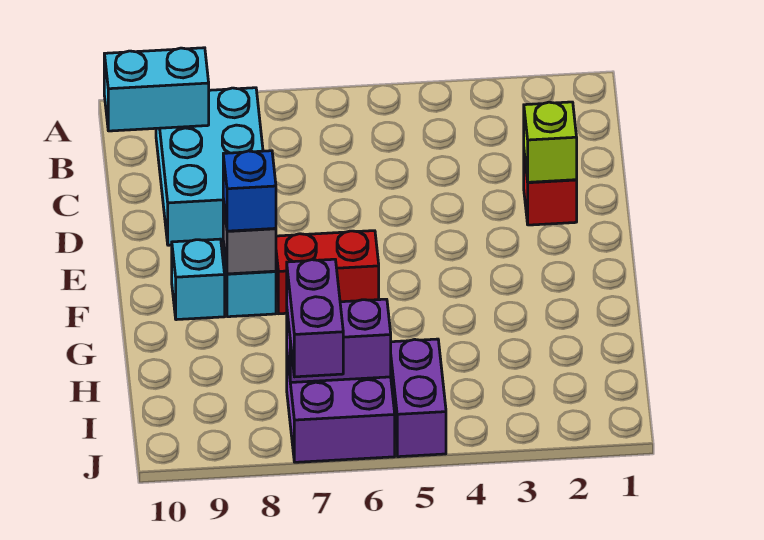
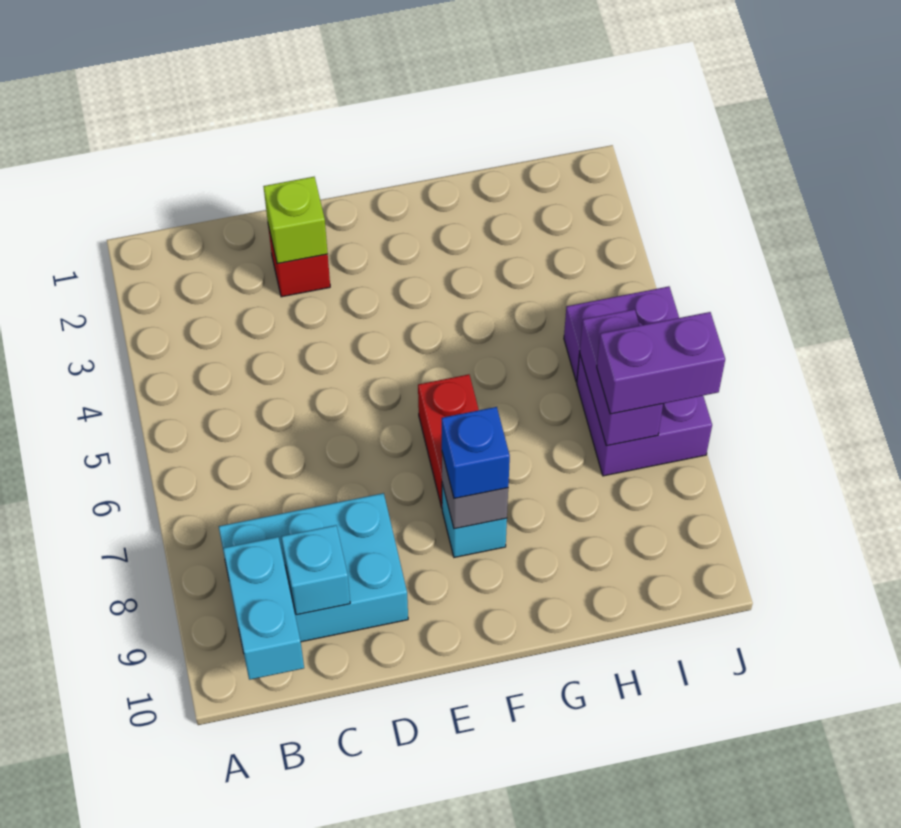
cyan 1x1 brick [172,239,225,320] -> cyan 1x1 brick moved to [281,525,350,615]

